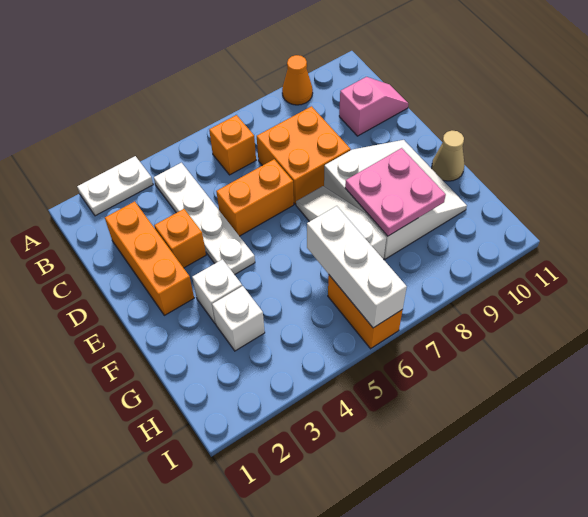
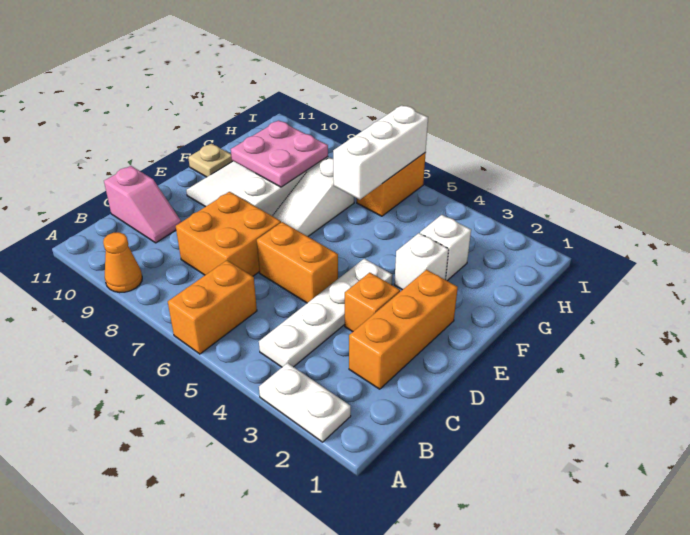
orange 1x1 brick [209,115,256,175] -> orange 1x2 brick [168,260,257,354]
pink 1x2 slope [339,77,408,136] -> pink 1x2 slope turned to [104,166,181,243]
tan 1x1 cone [432,131,464,181] -> tan 1x1 plate [188,144,232,177]

